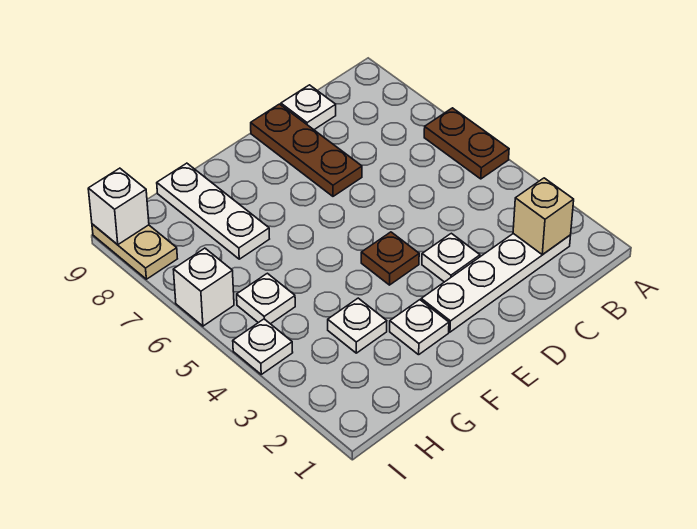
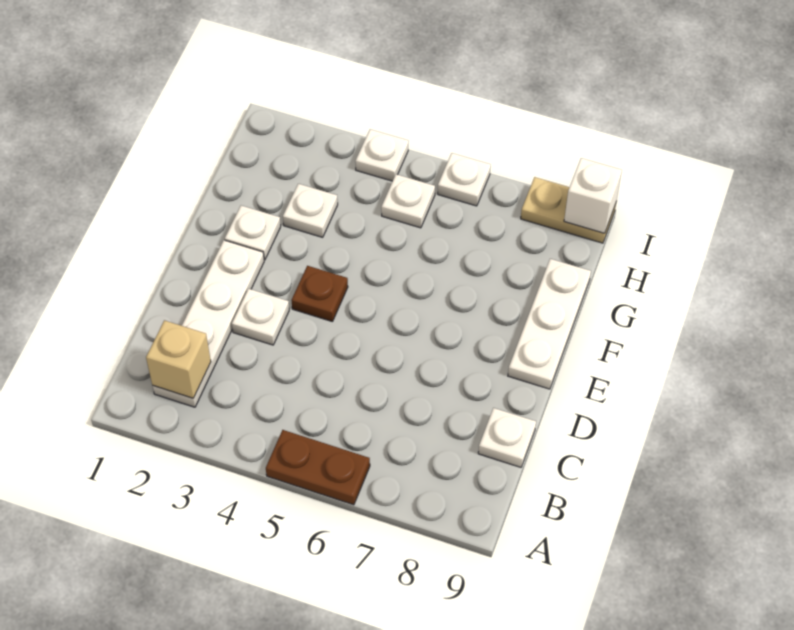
brown 1x3 plate [251,104,362,196] -> none
white 1x3 plate [157,163,269,259] -> white 1x3 plate turned to [508,259,591,389]
white 1x1 brick [173,248,234,326] -> white 1x1 plate [438,153,491,206]

